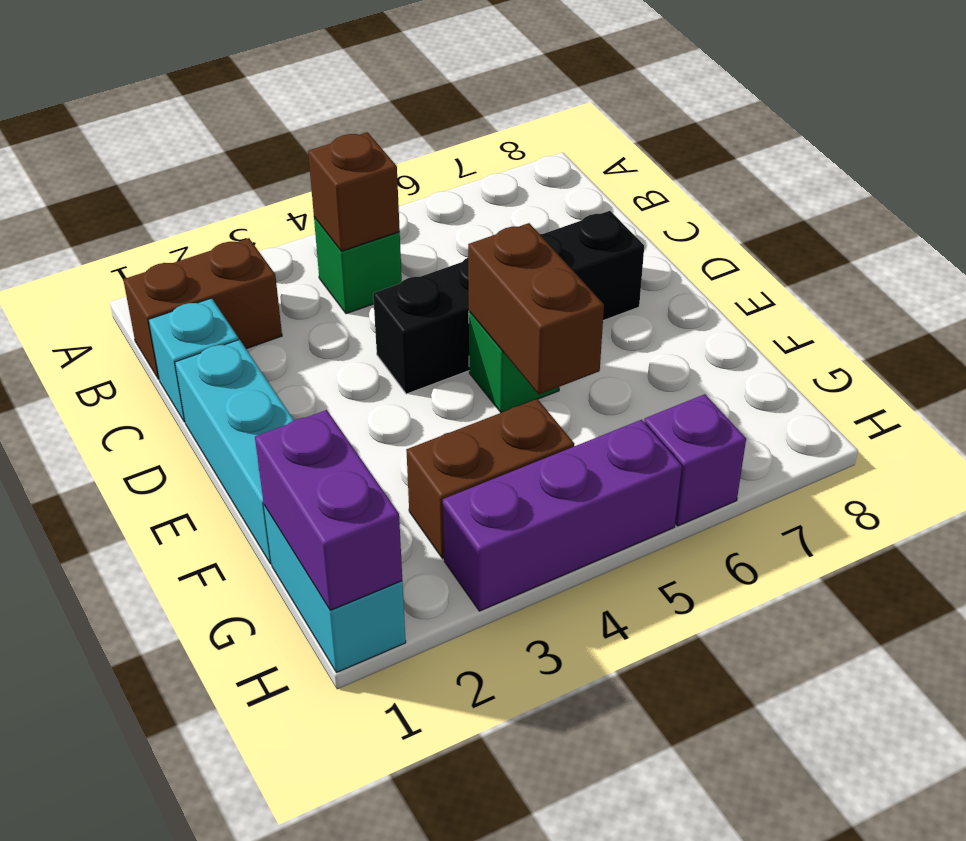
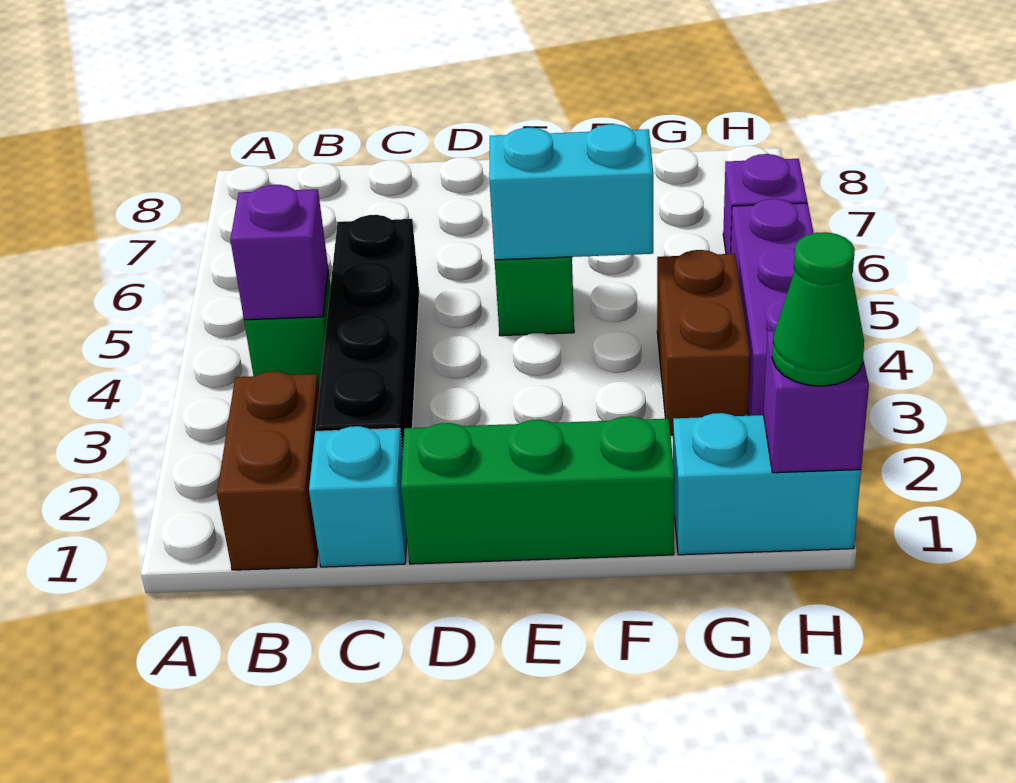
brown 1x1 brick [308,132,400,251] -> purple 1x1 brick [230,185,328,320]
cyan 1x3 brick [175,340,294,564] -> green 1x3 brick [401,416,675,564]
black 1x4 brick [373,211,644,394] -> black 1x4 brick moved to [315,215,419,451]
brown 1x2 brick [468,223,604,394] -> cyan 1x2 brick [489,124,653,260]
purple 1x2 brick [255,410,402,610] -> purple 1x1 brick [764,331,869,473]
none -> green 1x1 cone [772,232,864,386]

